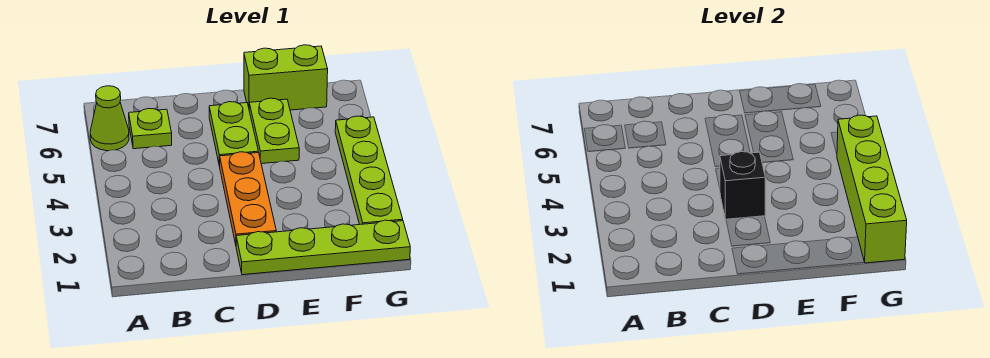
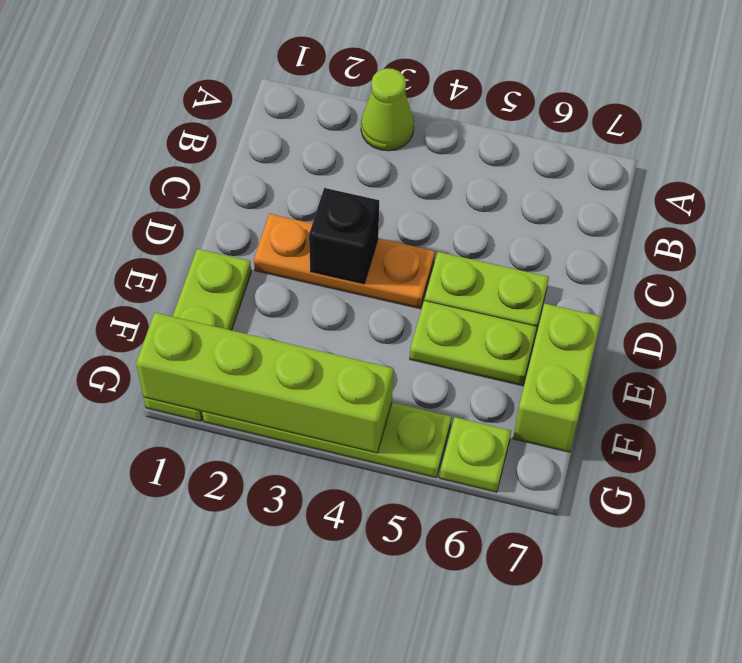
lime 1x1 cone [90,86,129,151] -> lime 1x1 cone moved to [361,68,414,151]
lime 1x1 plate [129,108,172,149] -> lime 1x1 plate moved to [440,417,511,492]
lime 1x4 plate [236,220,410,275] -> lime 1x3 plate [144,249,251,421]

